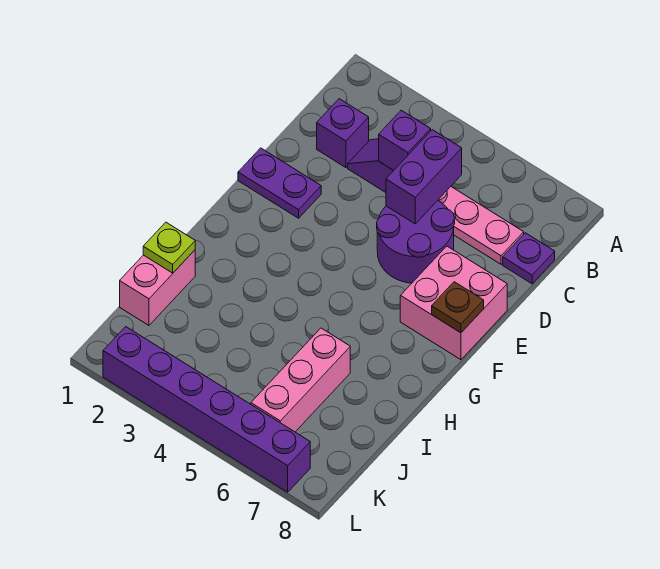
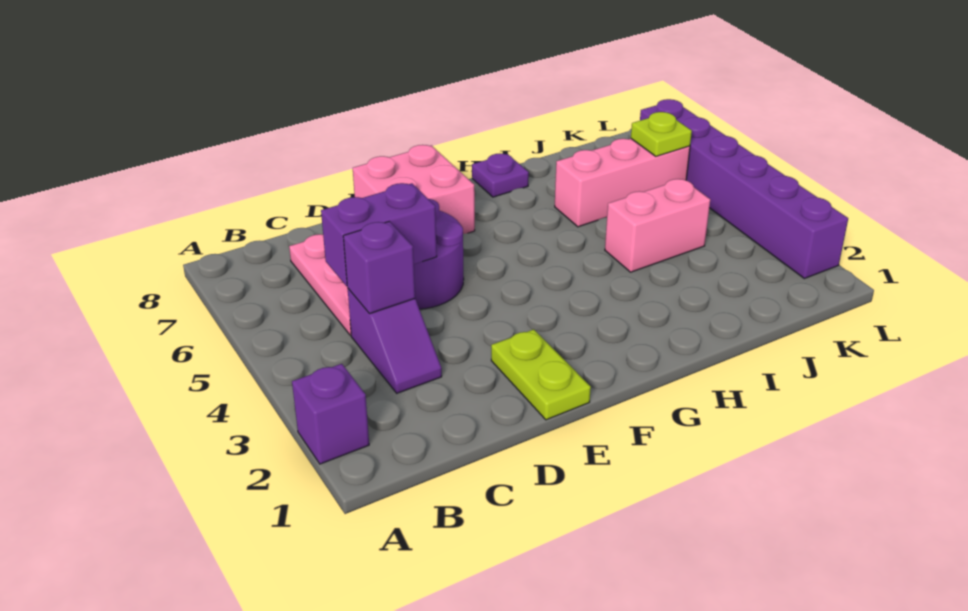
purple 1x1 brick [317,99,369,168] -> purple 1x1 brick moved to [292,364,369,464]
purple 1x1 plate [503,233,555,284] -> purple 1x1 plate moved to [472,153,529,197]
purple 1x2 plate [238,148,321,218] -> lime 1x2 plate [491,329,591,420]
brown 1x1 plate [432,282,484,333] -> none
pink 1x2 brick [120,250,195,325] -> pink 1x2 brick moved to [605,179,710,272]
lime 1x1 plate [143,222,195,273] -> lime 1x1 plate moved to [631,112,692,156]

